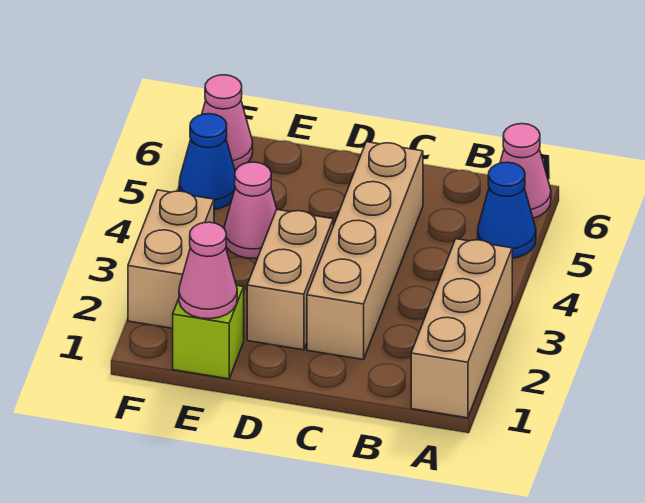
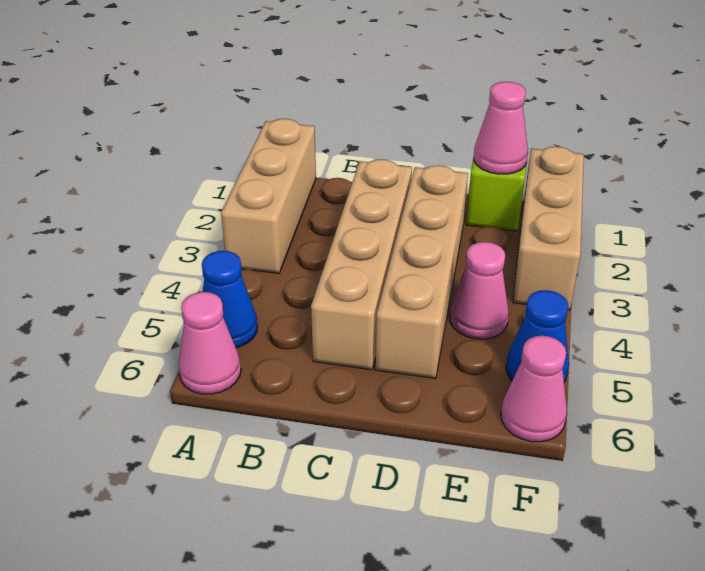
tan 1x2 brick [247,210,333,350] -> tan 1x4 brick [375,165,468,378]
tan 1x2 brick [128,190,214,328] -> tan 1x3 brick [513,146,584,310]

